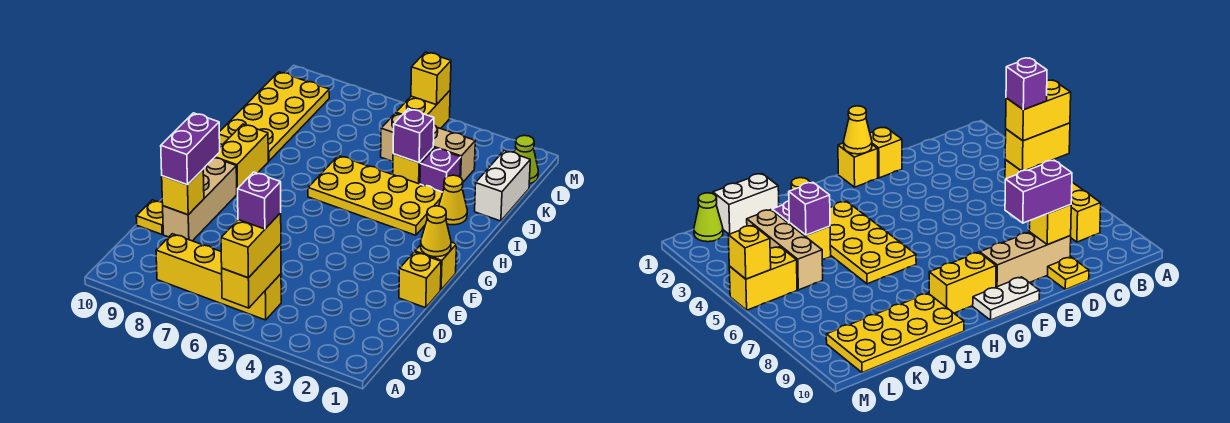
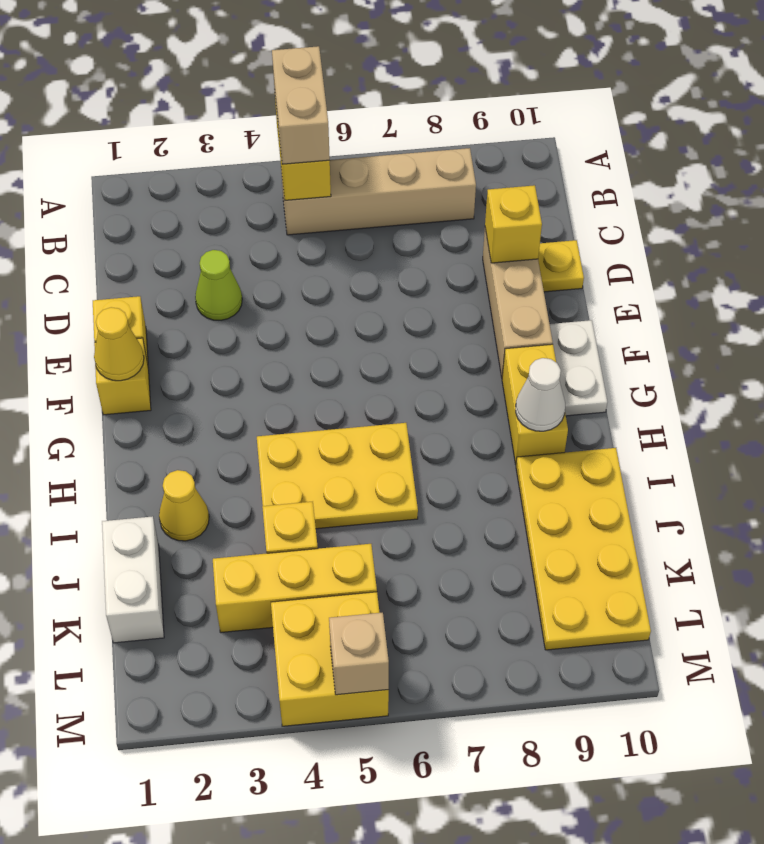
yellow 1x2 brick [221,213,281,278] -> tan 1x2 brick [272,46,330,164]
yellow 1x4 brick [156,234,281,320] -> tan 1x4 brick [281,148,476,235]
purple 1x1 brick [238,172,281,229] -> none
purple 1x2 brick [161,113,220,185] -> none
yellow 2x4 plate [308,156,443,235] -> yellow 2x3 plate [257,423,418,529]
none -> white 1x1 cone [516,358,565,431]
purple 1x1 brick [420,148,461,192] -> none
purple 1x1 brick [393,109,434,163] -> none
tan 1x3 brick [381,113,475,182] -> yellow 1x3 brick [213,544,377,633]
lime 1x1 cone [515,135,538,184] -> lime 1x1 cone moved to [195,250,242,320]
yellow 1x2 brick [396,91,450,129] -> yellow 2x2 brick [271,592,389,726]
yellow 1x1 brick [411,52,451,105] -> tan 1x1 brick [329,613,389,695]

